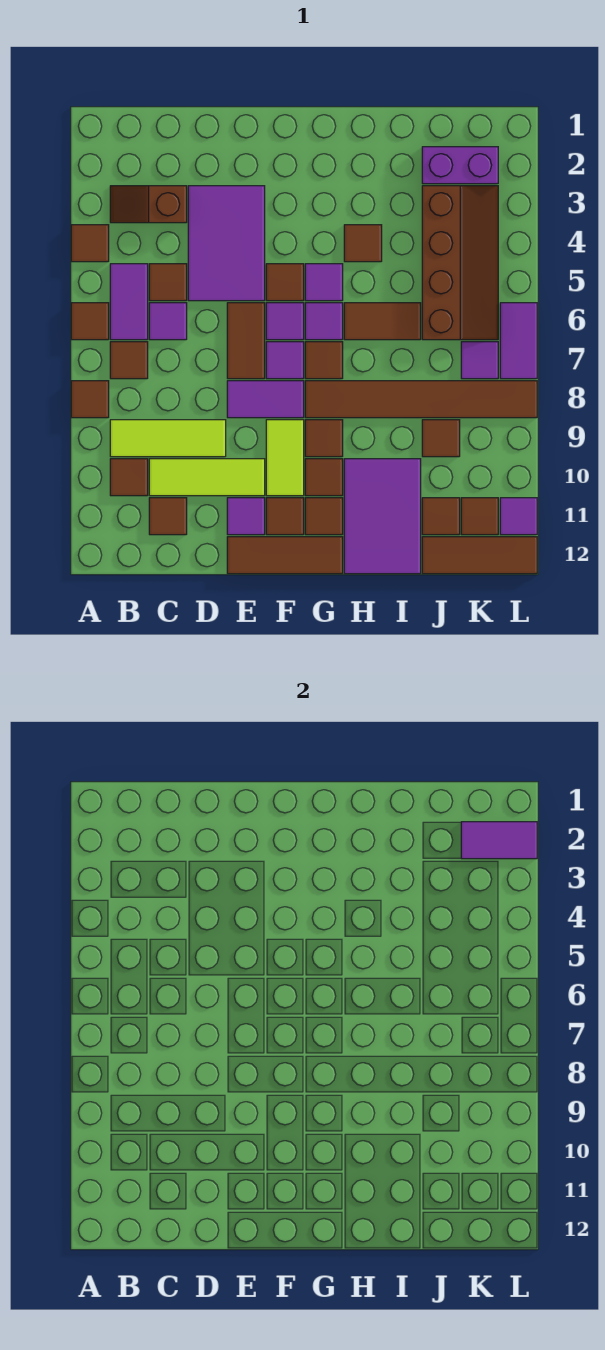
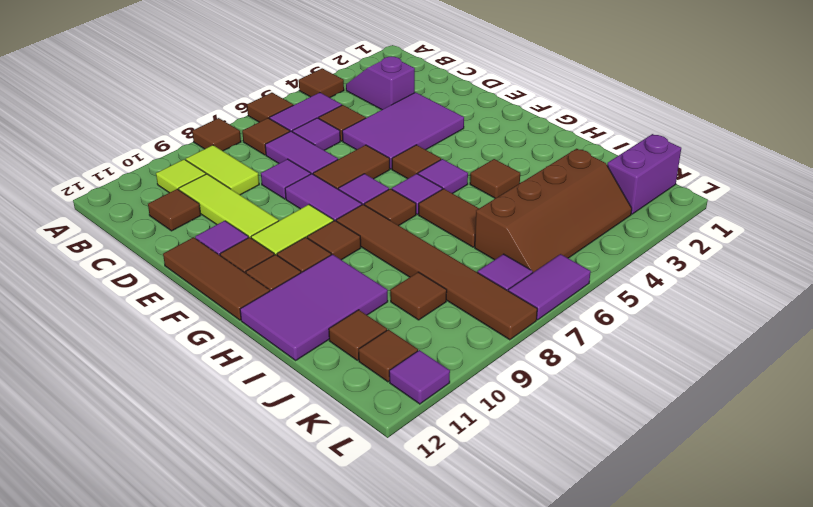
brown 1x2 slope [110,186,187,223] -> purple 1x2 slope [346,57,415,110]
lime 1x3 tile [110,420,226,457] -> lime 1x2 tile [186,145,259,195]
brown 1x1 tile [110,459,148,496] -> lime 1x1 tile [156,159,206,193]
purple 1x1 tile [266,303,304,340] -> purple 1x1 tile moved to [261,159,311,199]
purple 1x2 brick [422,147,498,184] -> purple 1x2 brick turned to [607,134,681,214]
brown 1x3 tile [422,537,537,574] -> none
purple 1x2 tile [461,822,537,859] -> purple 1x2 tile moved to [265,131,338,174]

